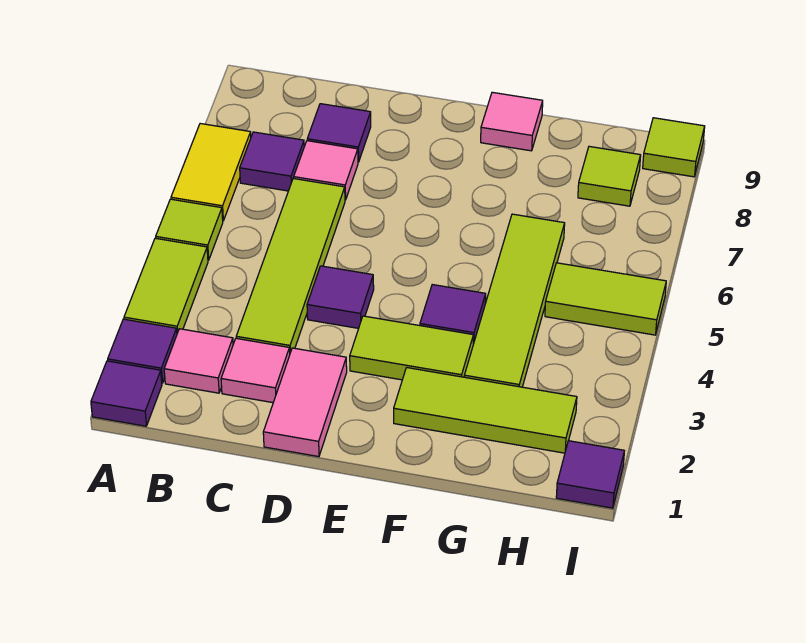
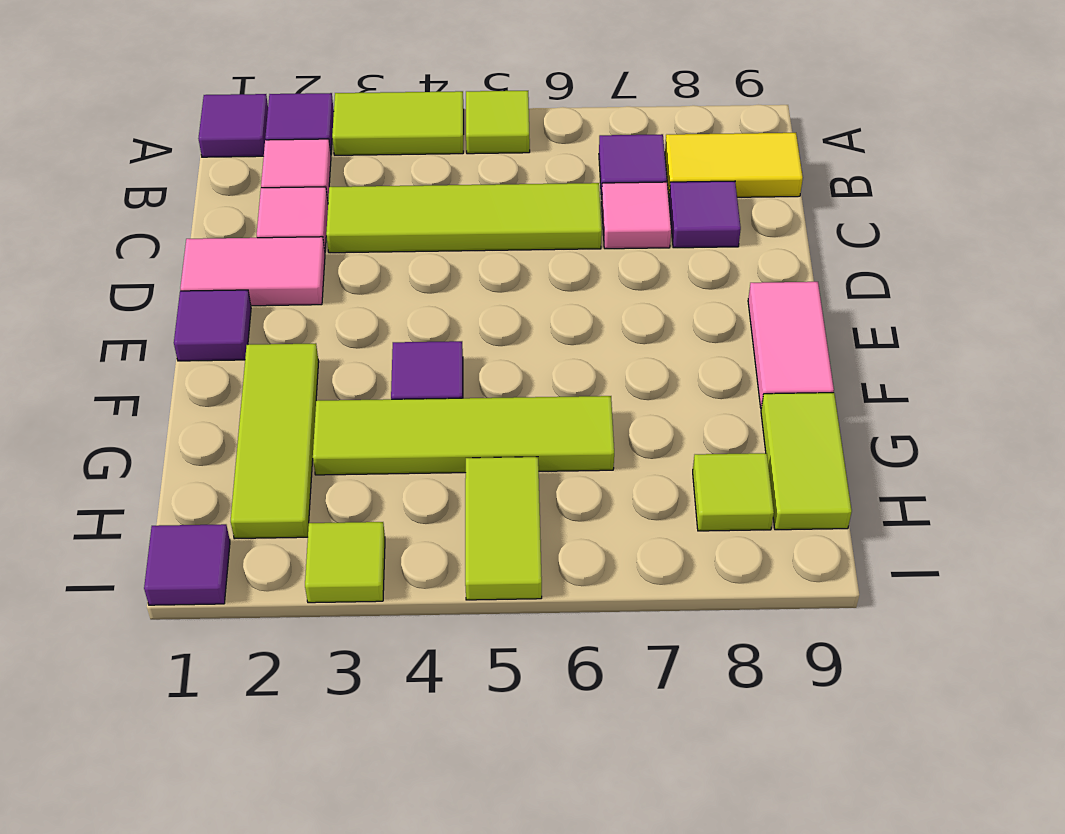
yellow 1x2 tile [171,124,251,221] -> yellow 1x2 tile moved to [665,133,803,197]
purple 1x1 tile [307,266,374,328] -> purple 1x1 tile moved to [174,290,251,361]
lime 1x2 tile [350,316,473,380] -> lime 1x2 tile moved to [761,393,852,530]
pink 1x1 tile [481,92,543,151] -> pink 1x2 tile [748,282,834,408]
lime 1x1 tile [643,118,705,177] -> lime 1x1 tile moved to [305,522,385,603]

